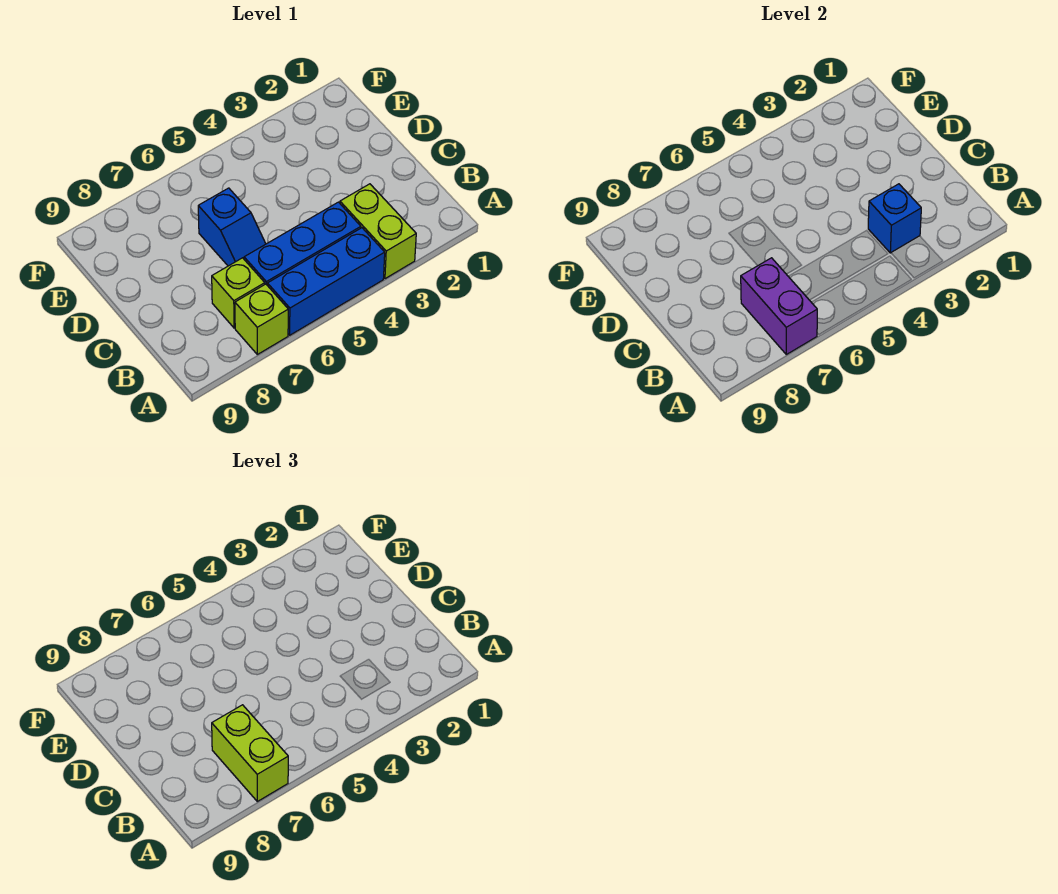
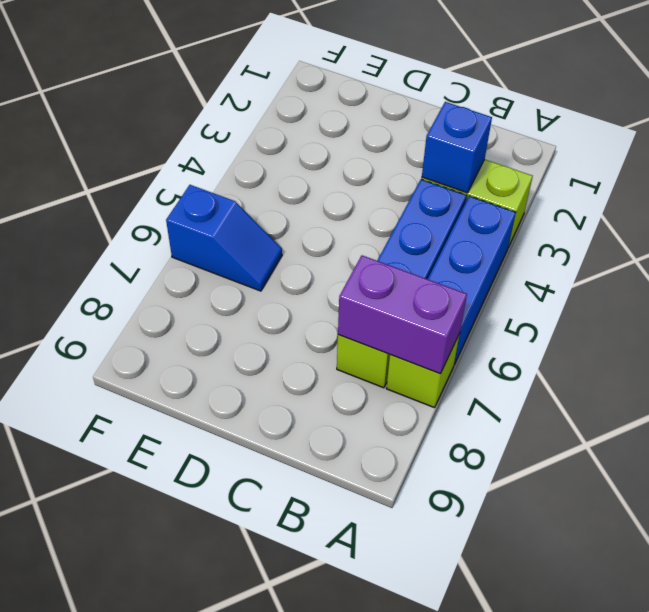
lime 1x2 brick [212,705,288,801] -> none
blue 1x2 slope [198,188,266,266] -> blue 1x2 slope moved to [166,185,282,291]

